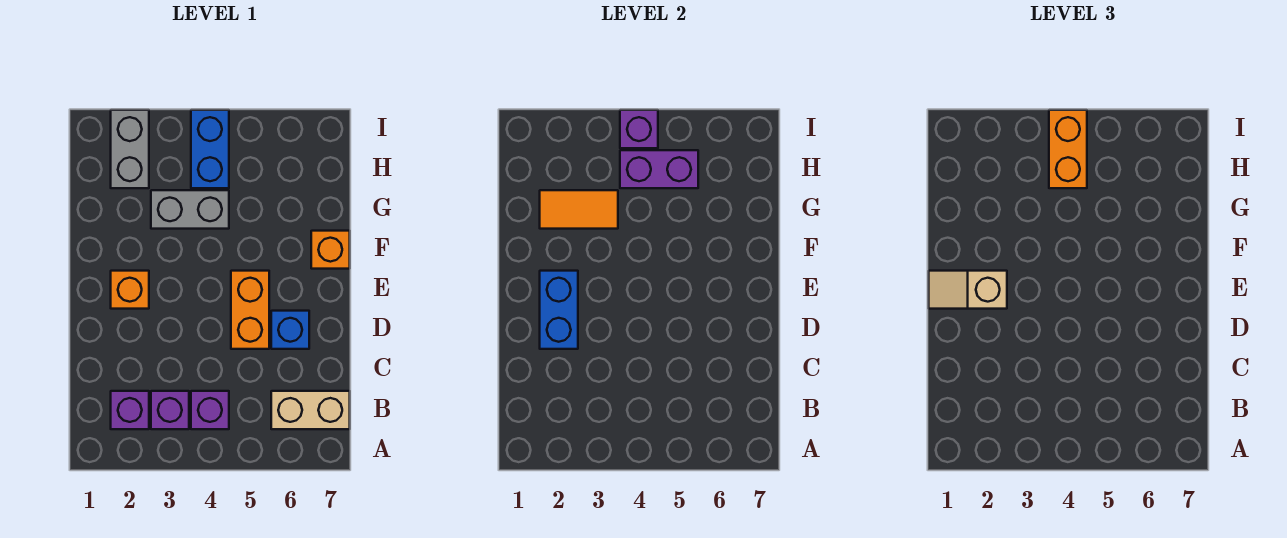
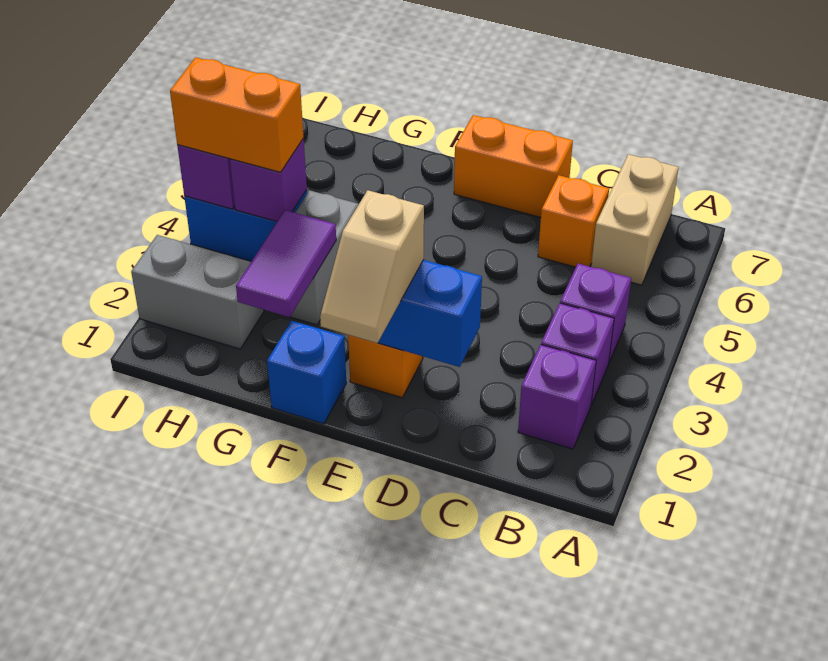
orange 1x2 brick [231,271,269,349] -> orange 1x2 brick moved to [454,115,573,217]
blue 1x1 brick [271,311,309,349] -> blue 1x1 brick moved to [267,321,346,424]
orange 1x1 brick [311,231,350,269] -> orange 1x1 brick moved to [538,175,609,267]
orange 1x2 tile [540,190,618,229] -> purple 1x2 tile [236,210,336,317]
purple 1x2 brick [620,150,698,188] -> purple 1x1 brick [230,139,307,221]

